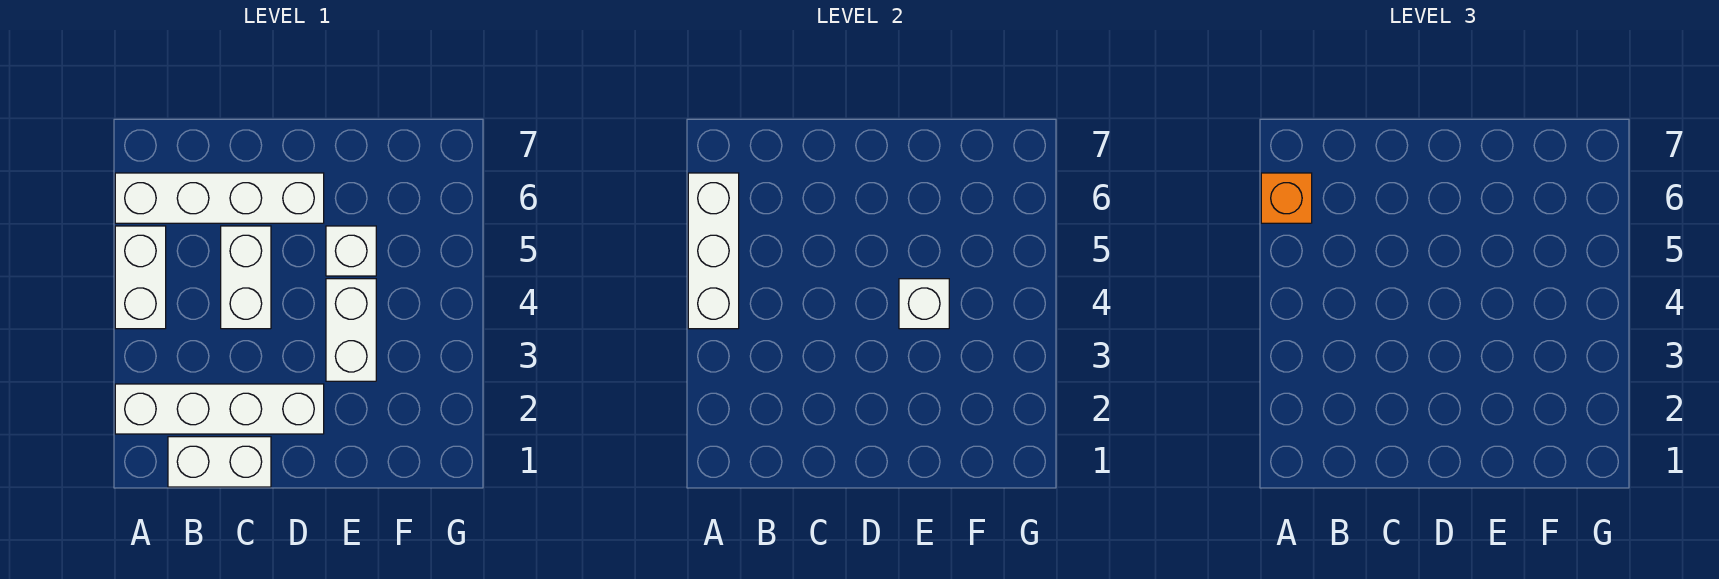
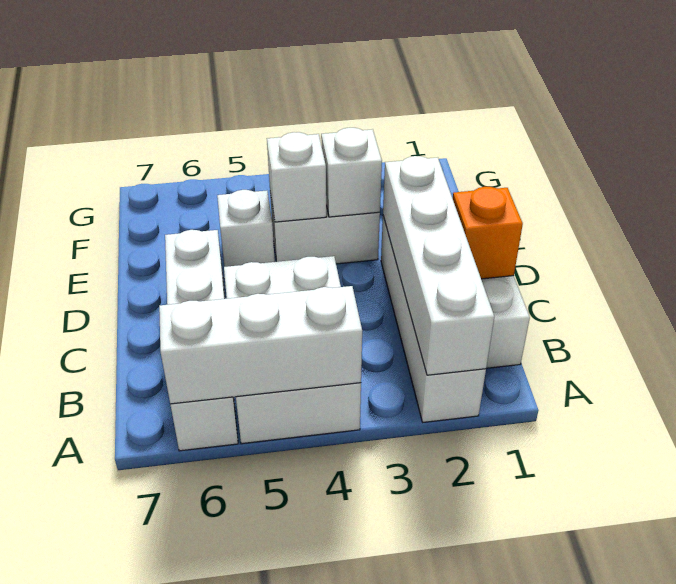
none -> white 1x4 brick [383,156,494,375]
orange 1x1 brick [1261,173,1312,223] -> orange 1x1 brick moved to [453,187,523,279]
none -> white 1x1 brick [321,128,382,217]

